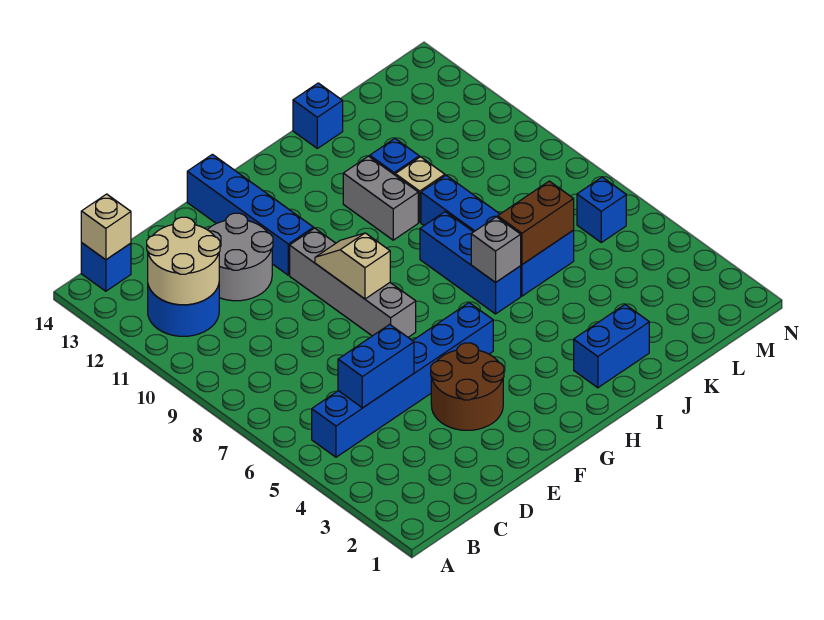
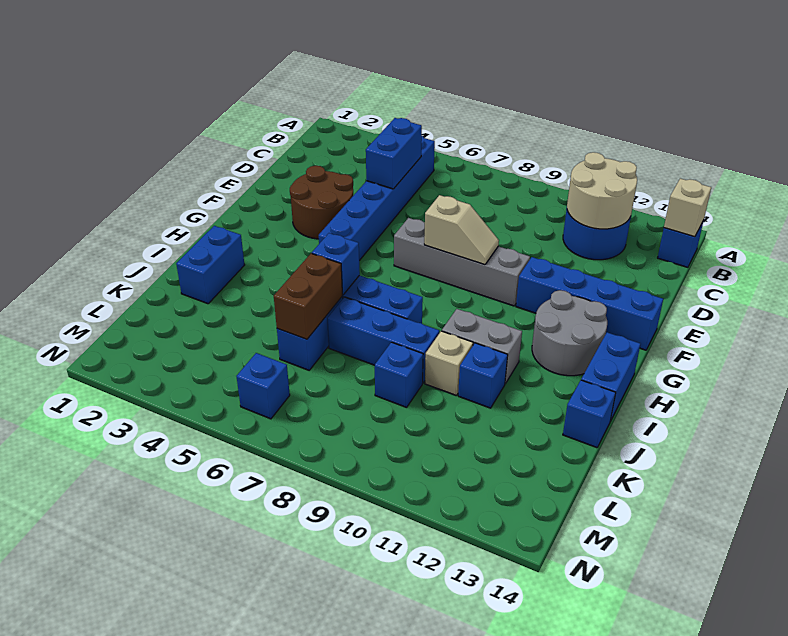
grey 2x2 round brick [207,213,273,301] -> grey 2x2 round brick moved to [532,290,607,376]
none -> blue 1x2 brick [581,332,640,422]
grey 1x1 brick [471,217,521,283] -> blue 1x1 brick [312,233,360,295]
none -> blue 1x1 brick [375,342,423,407]

